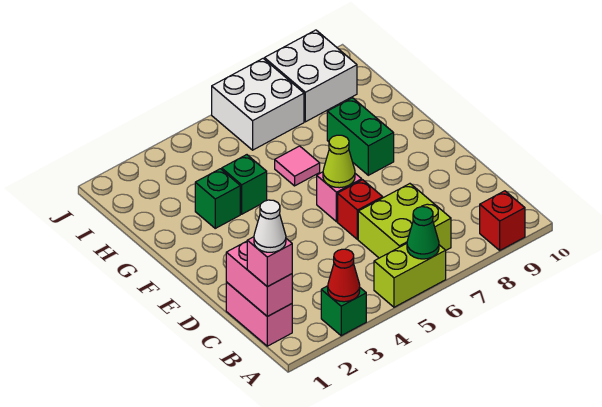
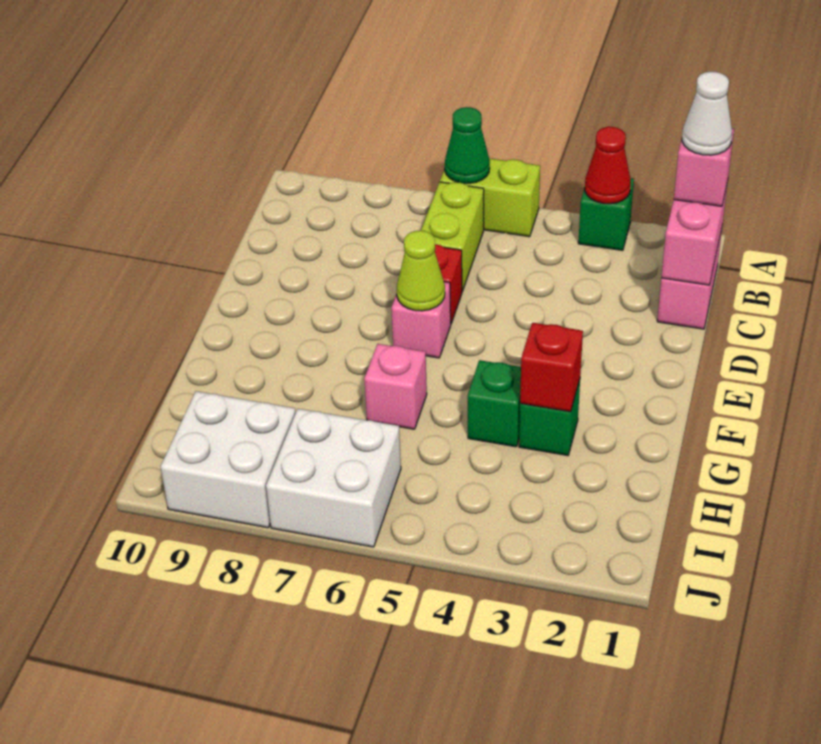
red 1x1 brick [480,191,525,250] -> red 1x1 brick moved to [520,323,583,412]
lime 2x2 brick [358,184,451,258] -> lime 1x2 brick [421,182,484,291]
green 1x2 brick [327,98,394,175] -> none
pink 1x1 tile [275,146,320,186] -> pink 1x1 brick [364,344,427,429]

